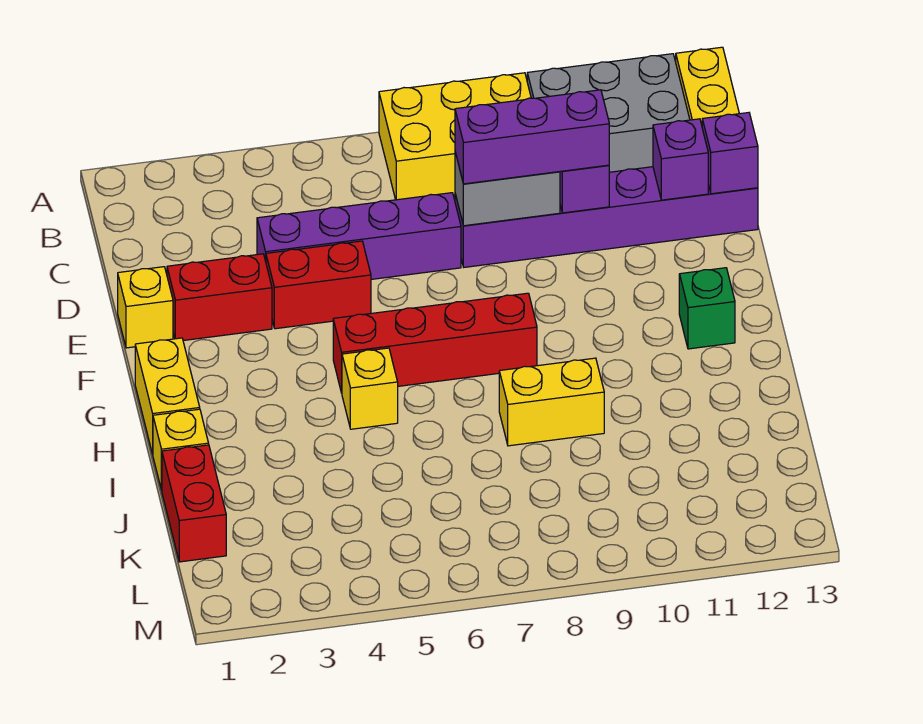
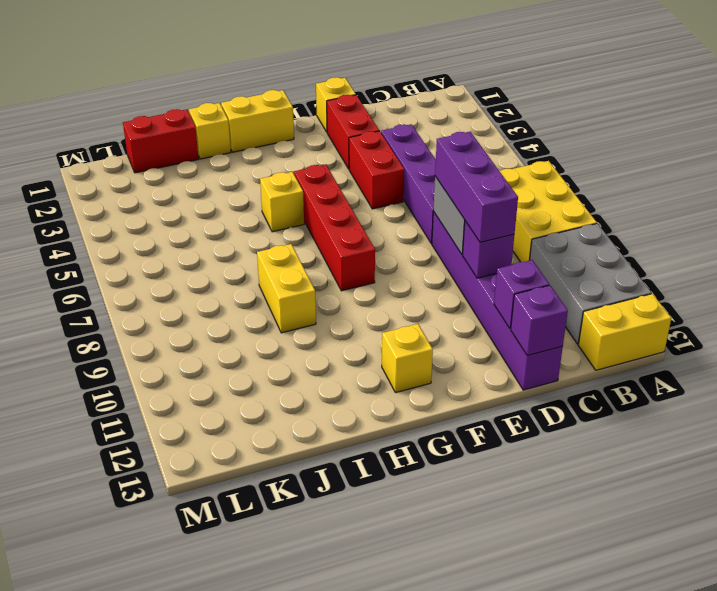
green 1x1 brick [679,268,735,349] -> yellow 1x1 brick [382,324,433,393]

